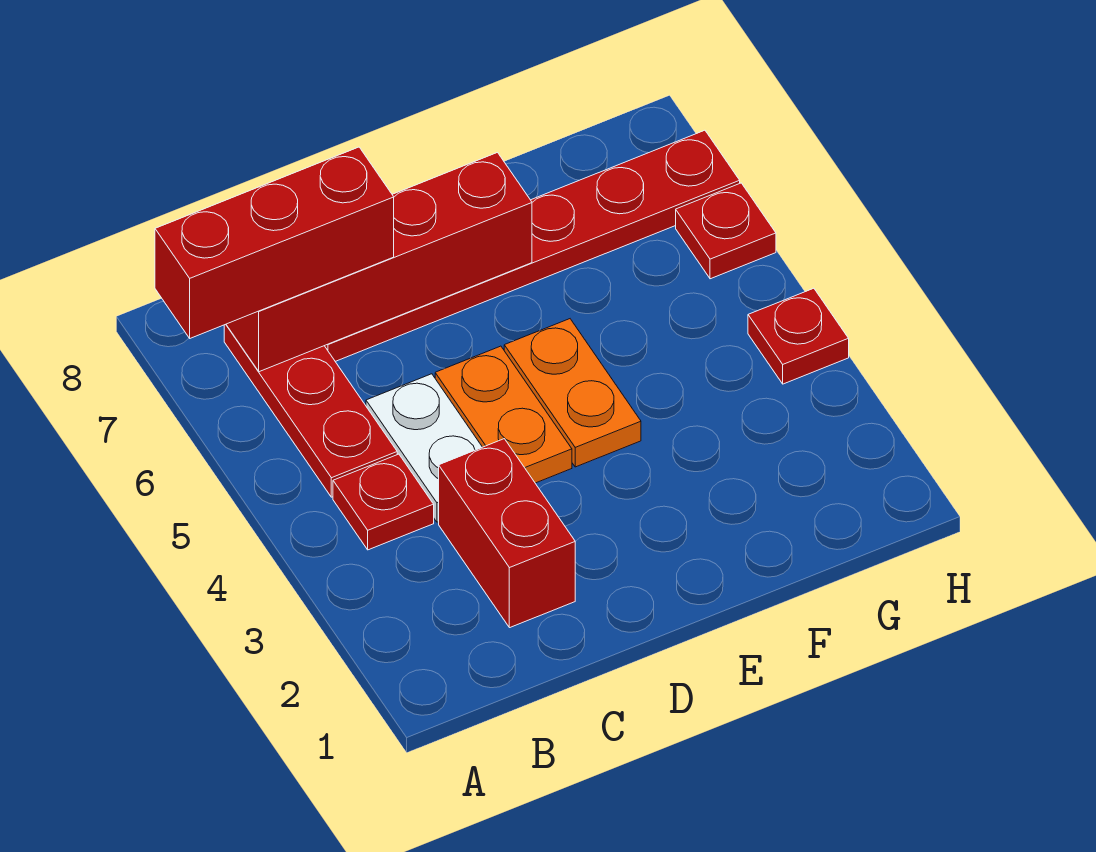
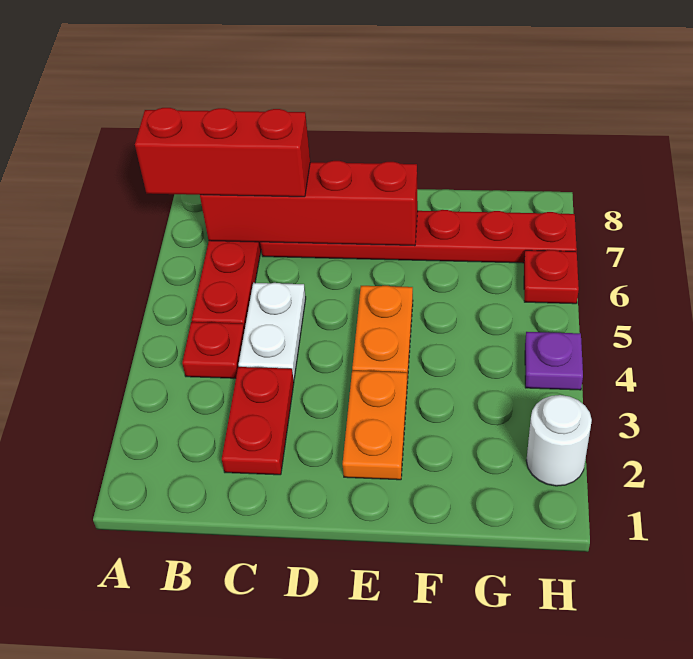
red 1x2 brick [439,439,575,628] -> red 1x2 plate [222,367,294,475]
orange 1x2 plate [435,346,572,483] -> orange 1x2 plate moved to [343,371,407,480]
none -> white 1x1 round brick [526,395,592,486]
red 1x1 plate [748,288,849,384] -> purple 1x1 plate [525,332,583,390]

